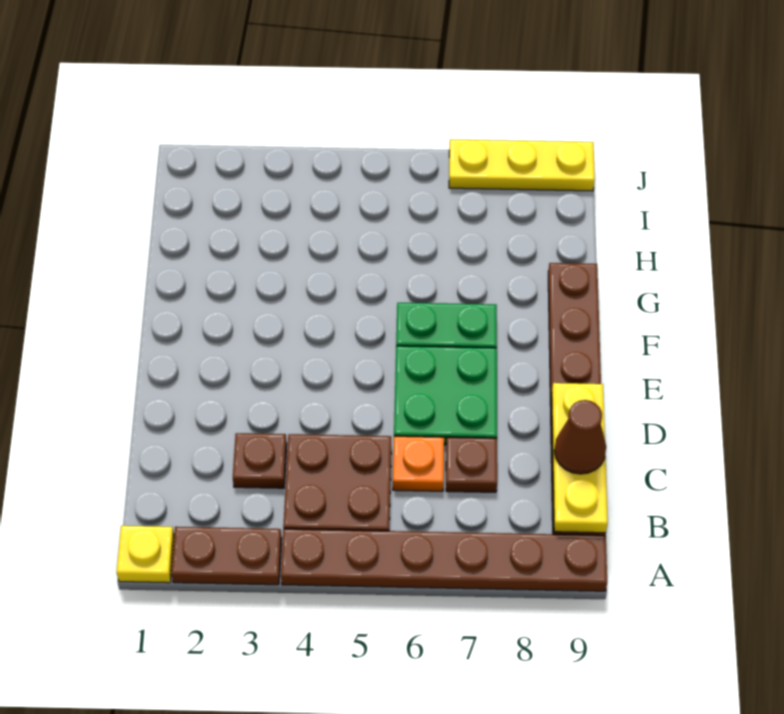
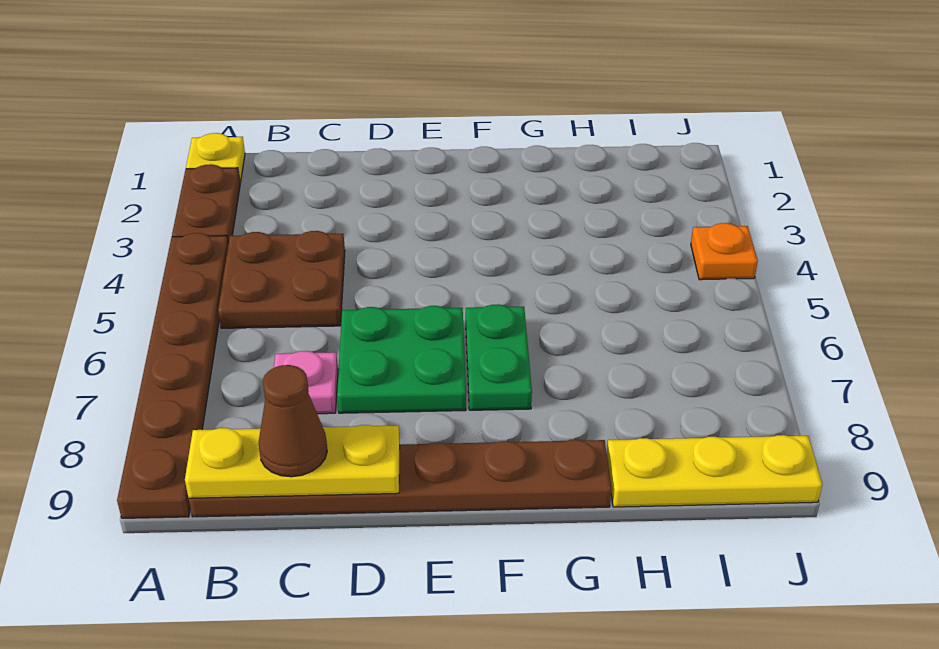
brown 1x1 plate [233,433,287,488] -> none
orange 1x1 plate [393,436,444,491] -> orange 1x1 plate moved to [691,223,758,280]
brown 1x1 plate [446,437,497,492] -> pink 1x1 plate [274,351,338,414]
yellow 1x3 plate [449,139,595,191] -> yellow 1x3 plate turned to [607,435,822,507]

